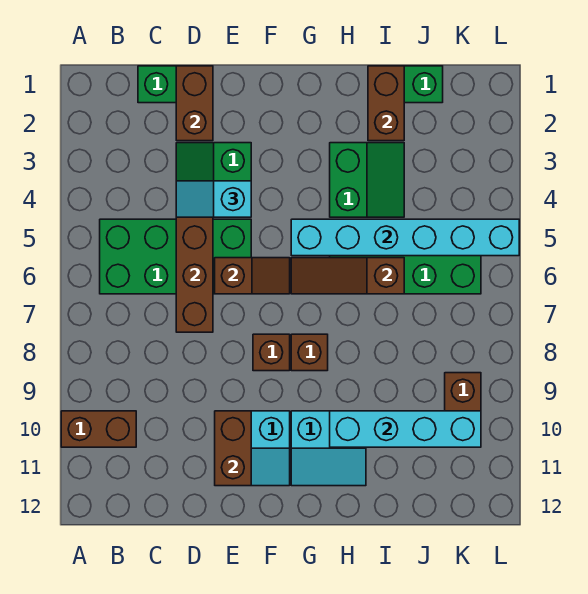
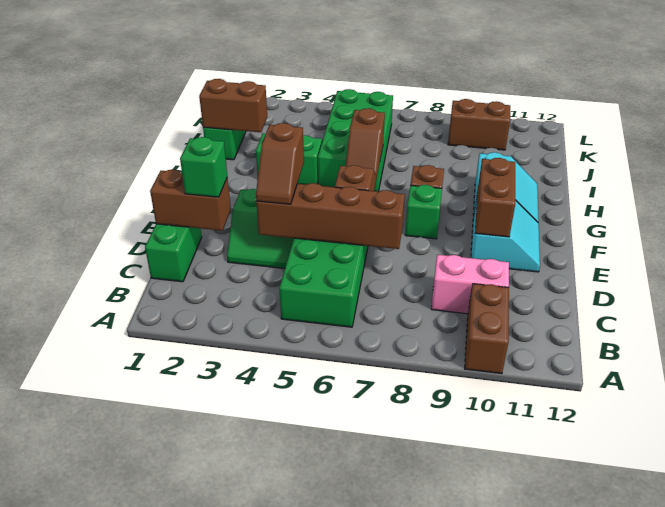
none -> pink 1x2 brick [431,255,509,314]
none -> green 1x1 brick [180,137,227,197]
cyan 1x2 slope [176,181,251,217] -> brown 1x2 slope [256,123,304,204]
brown 1x2 brick [215,411,251,486] -> brown 1x2 brick turned to [475,158,515,237]
brown 1x1 brick [253,334,290,371] -> green 1x1 brick [405,185,442,239]
cyan 1x6 brick [291,219,519,256] -> none
brown 1x3 slope [291,258,404,294] -> brown 1x2 slope [346,108,385,178]
cyan 1x4 brick [330,411,481,447] -> none

